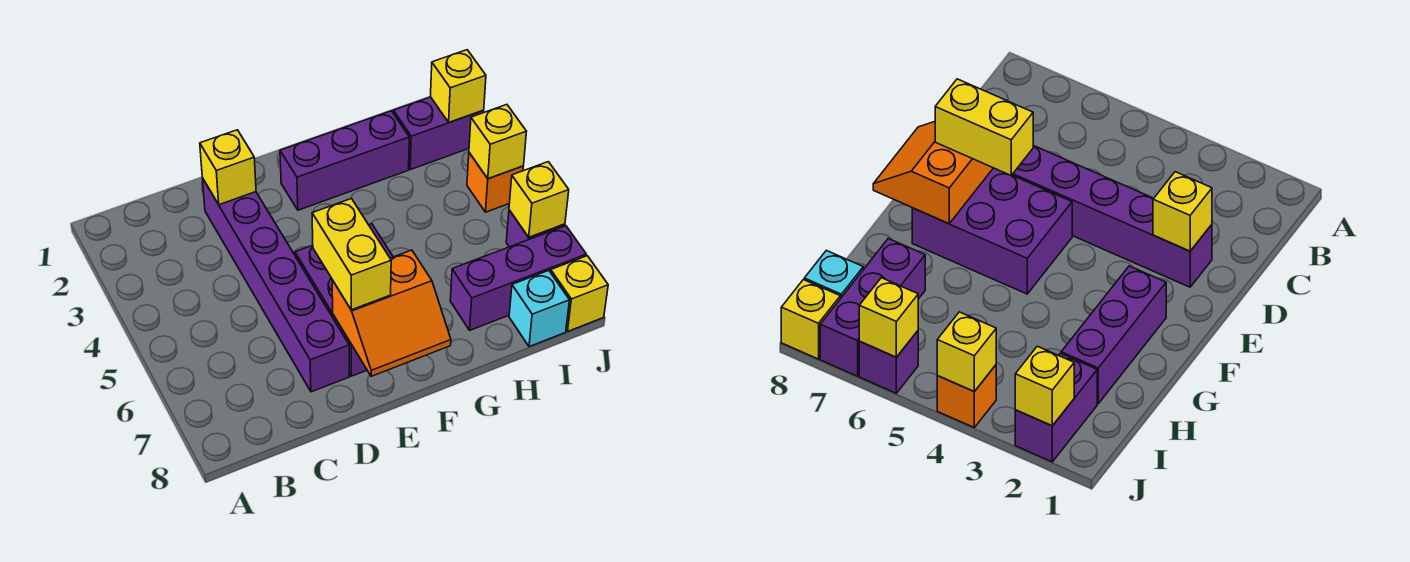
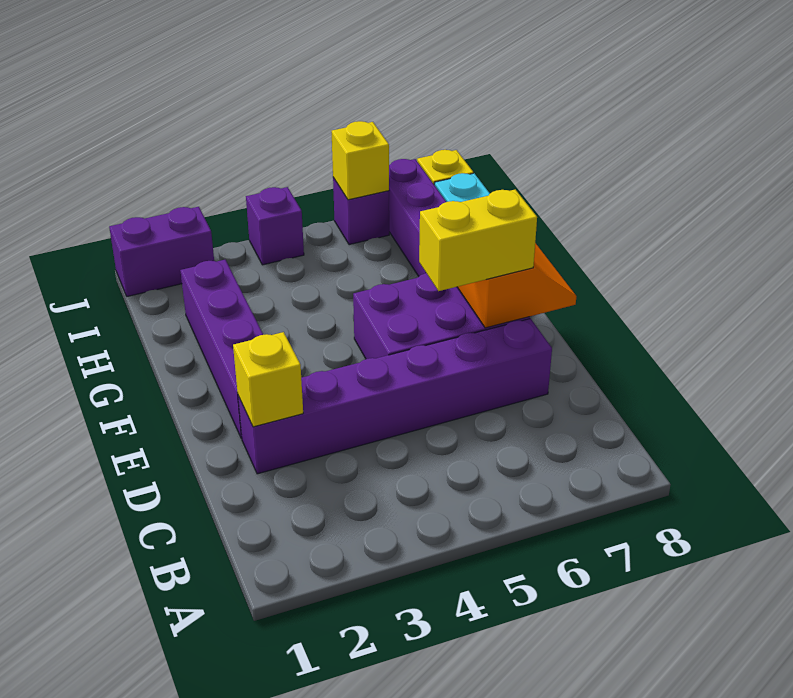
purple 1x3 brick [280,111,409,210] -> purple 1x4 brick [180,260,263,439]
purple 1x2 brick [393,97,484,170] -> purple 1x2 brick turned to [109,207,214,296]
yellow 1x1 brick [431,50,486,122] -> none
orange 1x1 brick [467,153,523,212] -> purple 1x1 brick [246,187,304,265]
yellow 1x1 brick [469,105,527,179] -> none

